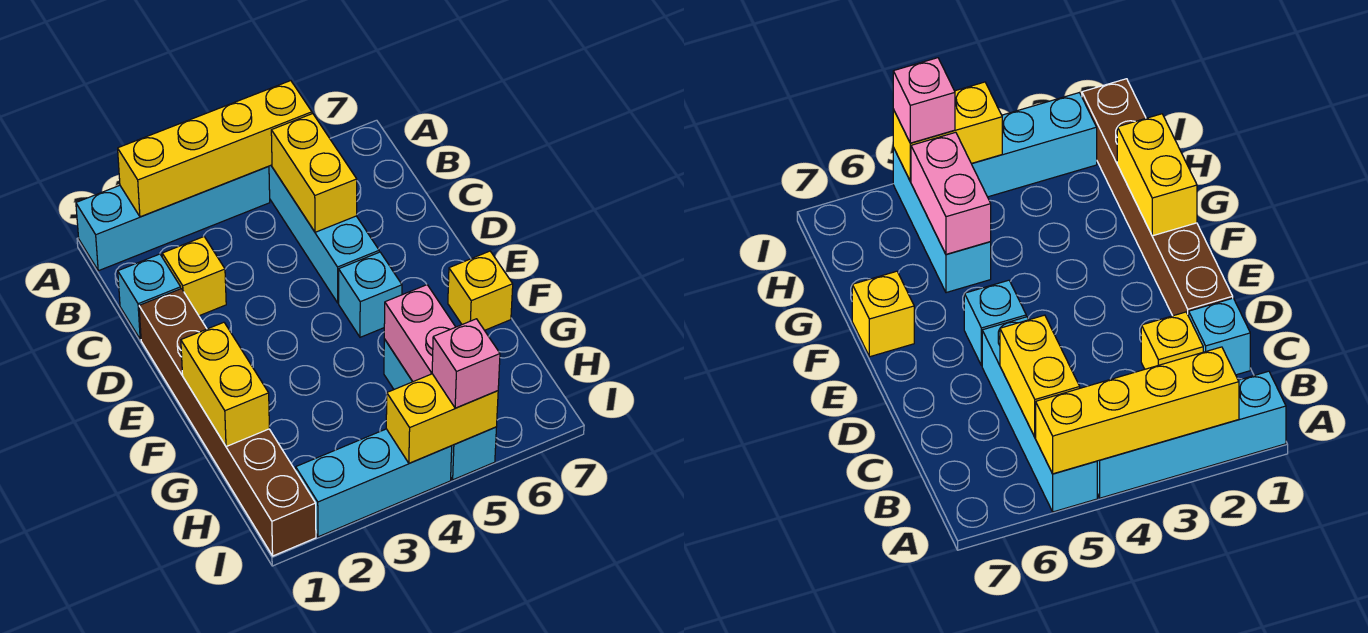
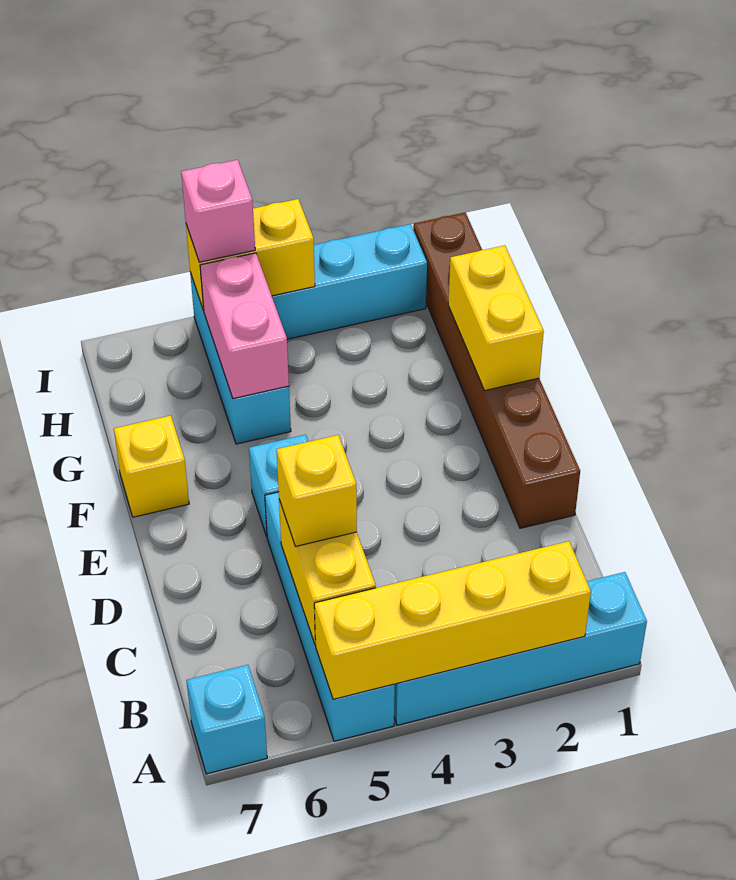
cyan 1x1 brick [118,254,181,339] -> cyan 1x1 brick moved to [186,665,267,774]
yellow 1x1 brick [162,237,226,316] -> yellow 1x1 brick moved to [276,435,357,546]

